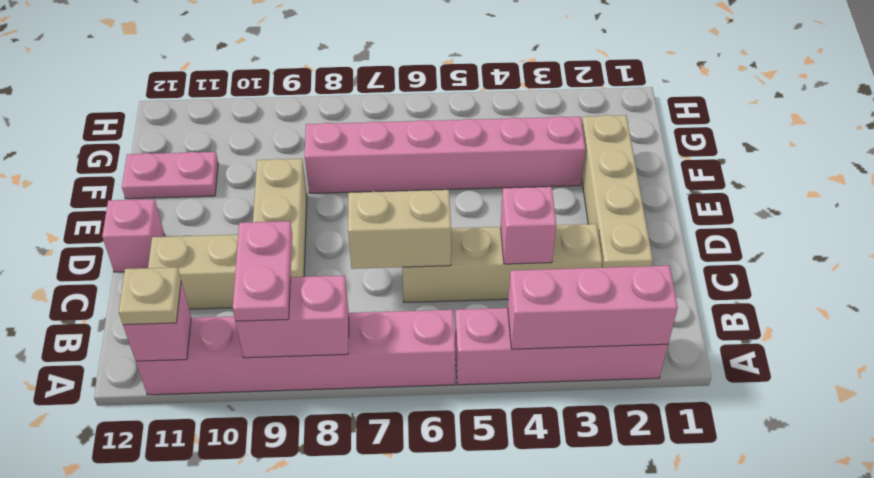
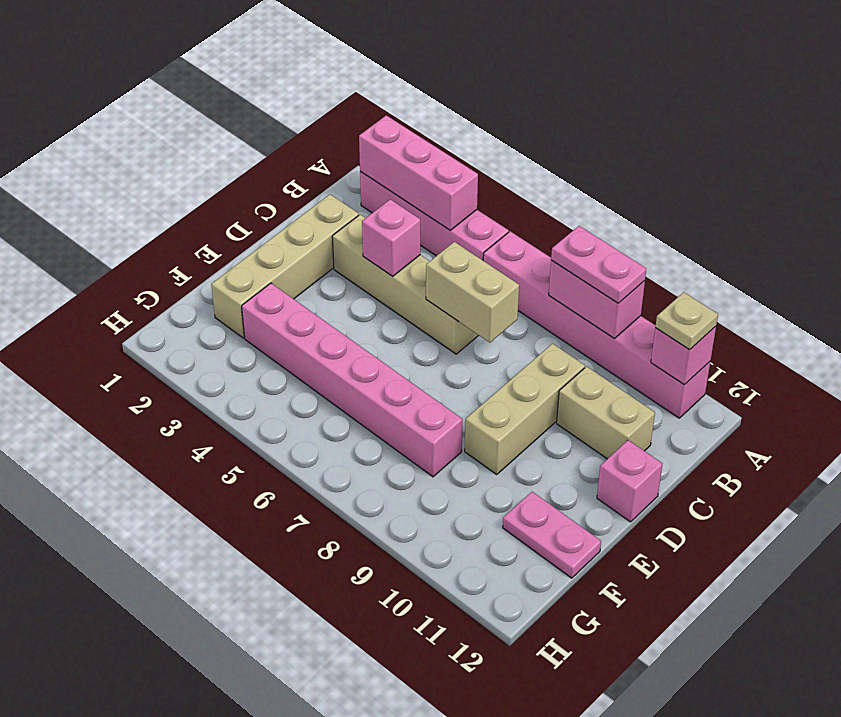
pink 1x2 plate [233,221,292,321] -> pink 1x2 plate turned to [551,226,646,303]

